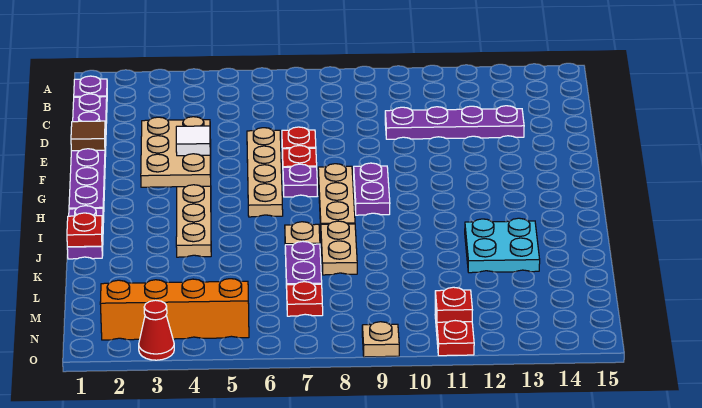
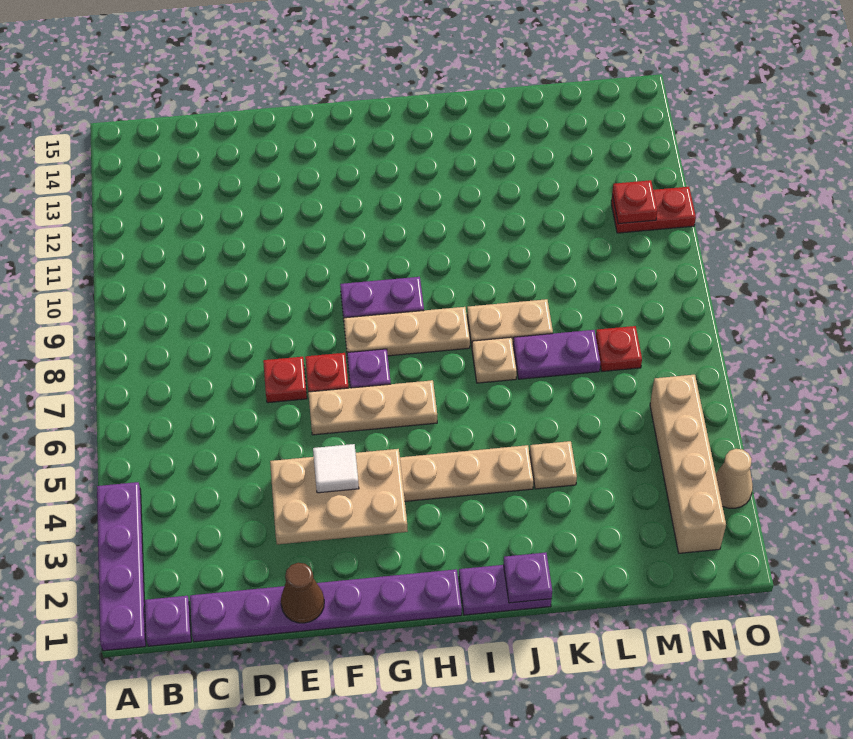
purple 1x4 plate [385,106,524,139] -> purple 1x4 plate moved to [97,482,146,651]
brown 1x1 tile [71,121,105,151] -> brown 1x1 cone [281,563,324,623]
tan 1x4 plate [247,128,283,217] -> tan 1x3 plate [308,380,437,435]
red 1x1 plate [67,213,103,247] -> purple 1x1 plate [504,553,552,603]
cyan 2x2 plate [465,218,540,273] -> none
orange 1x4 brick [100,279,249,340] -> tan 1x4 brick [650,375,726,553]
red 1x1 cone [139,300,174,360] -> tan 1x1 cone [716,449,753,508]
tan 1x1 plate [362,322,399,357] -> tan 1x1 plate moved to [530,441,577,489]

